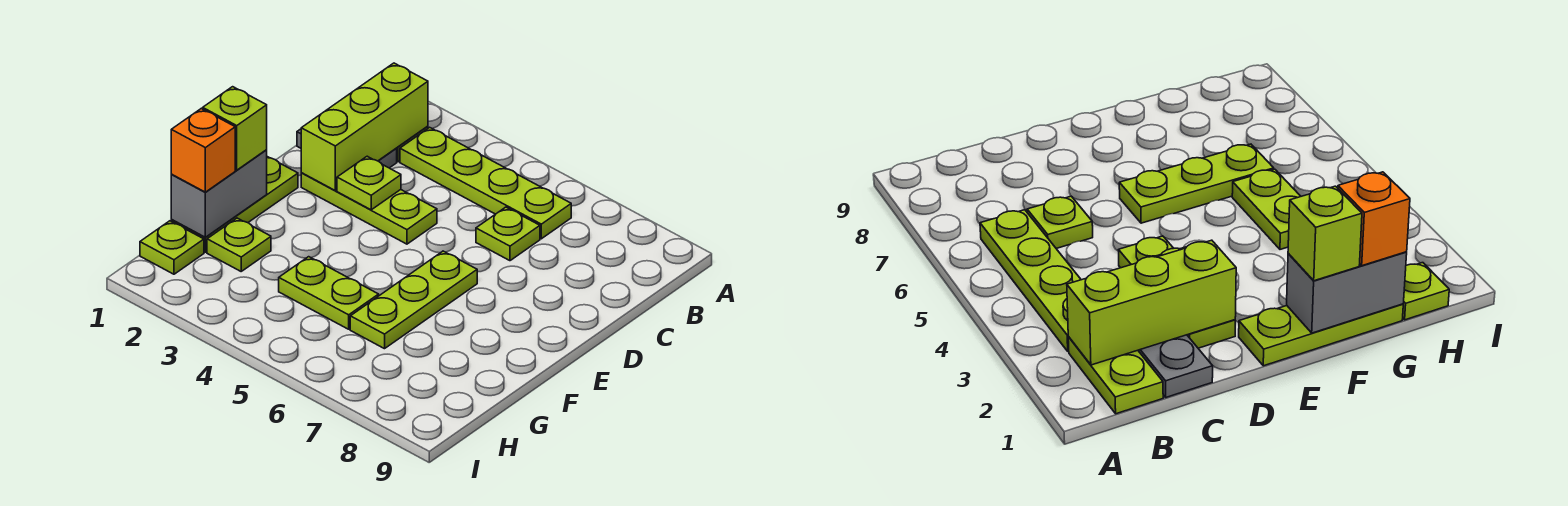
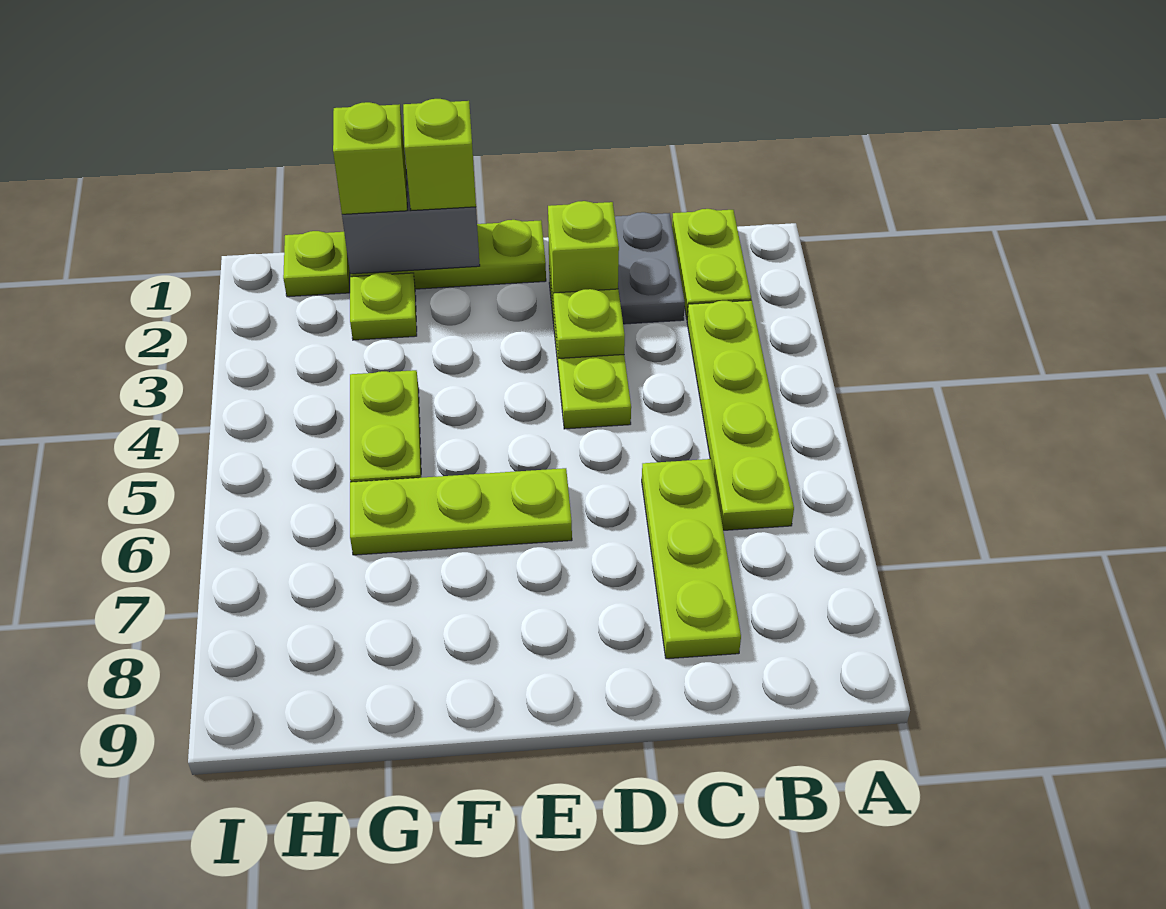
lime 1x3 brick [301,63,428,190] -> lime 1x1 brick [548,201,619,308]
lime 1x1 plate [476,207,540,261] -> lime 1x3 plate [642,459,741,659]
orange 1x1 brick [171,109,235,192] -> lime 1x1 brick [333,102,407,214]

